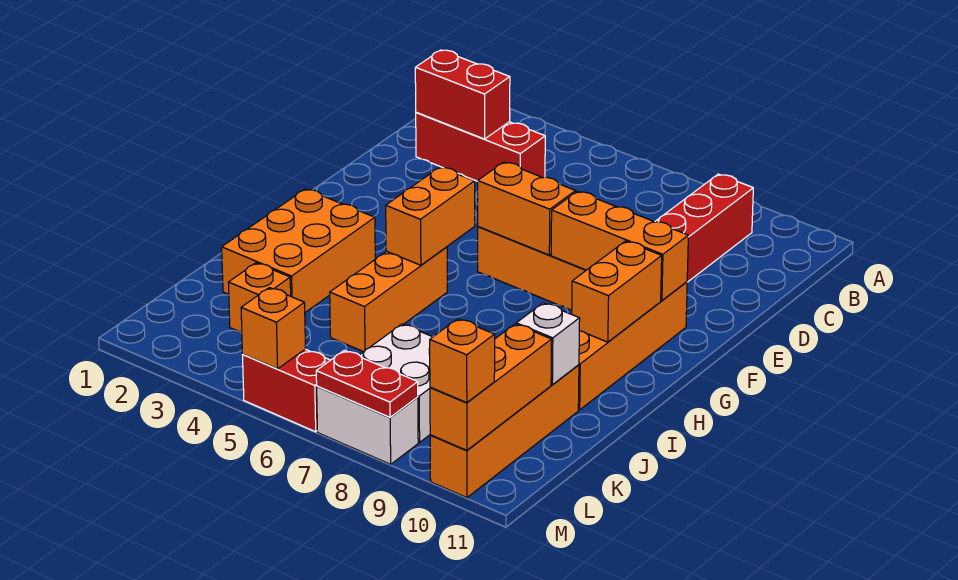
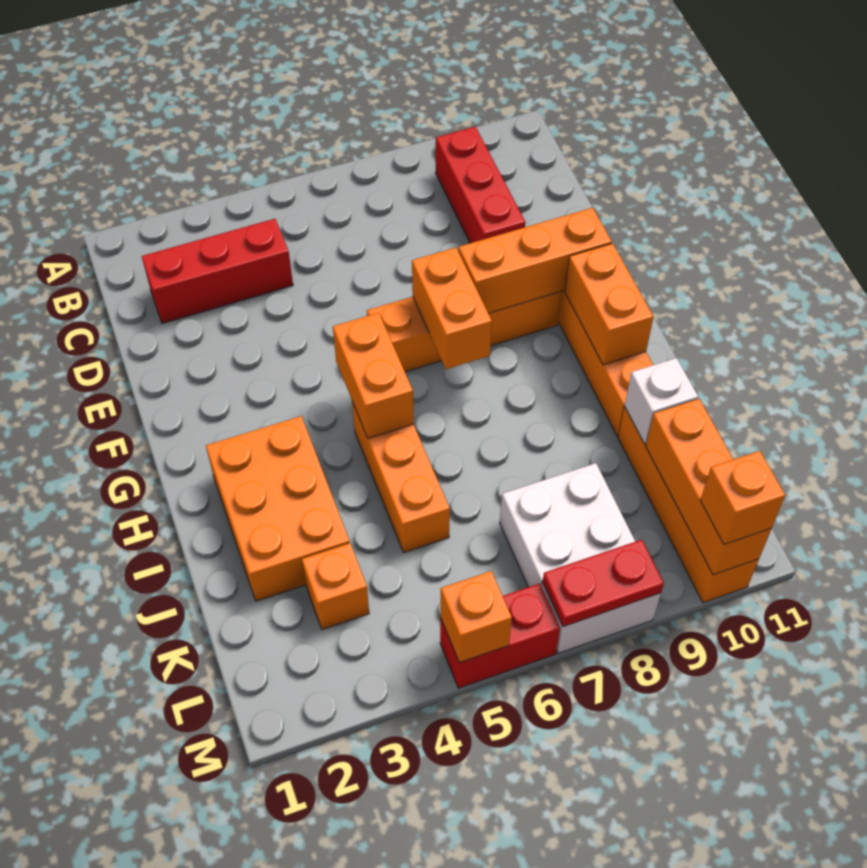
red 1x2 brick [415,50,510,139] -> none
orange 1x2 brick [478,162,576,255] -> orange 1x2 brick turned to [412,248,492,369]

